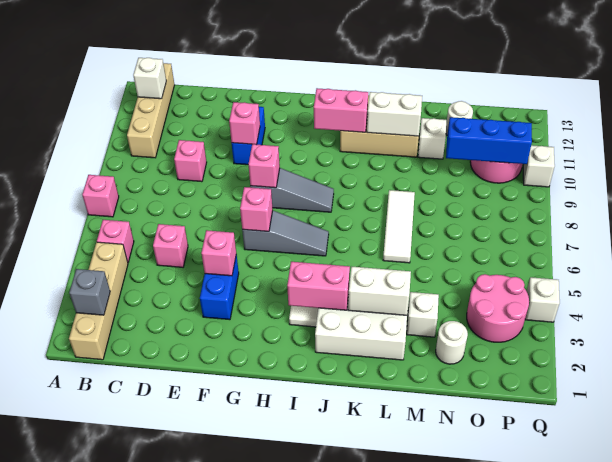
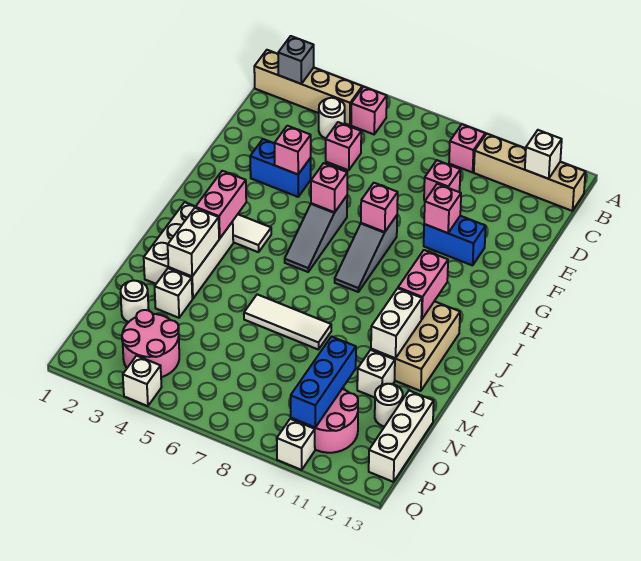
pink 1x1 brick [82,175,119,217] -> pink 1x1 brick moved to [449,124,485,172]
none -> white 1x1 round brick [319,98,345,138]
none -> white 1x3 brick [369,391,434,482]

